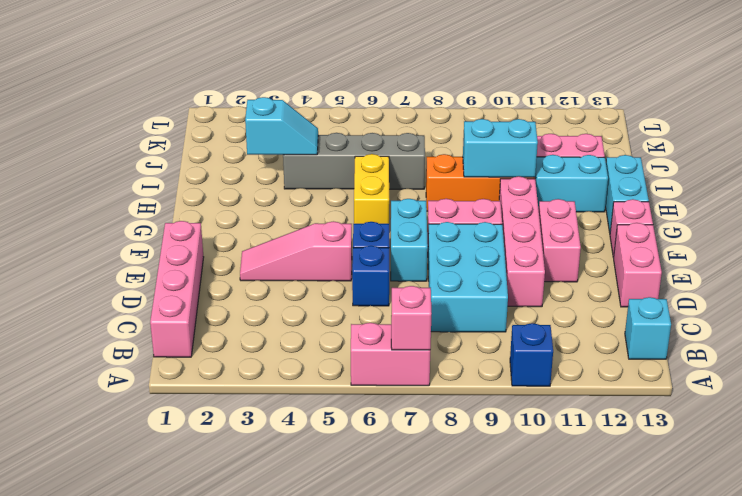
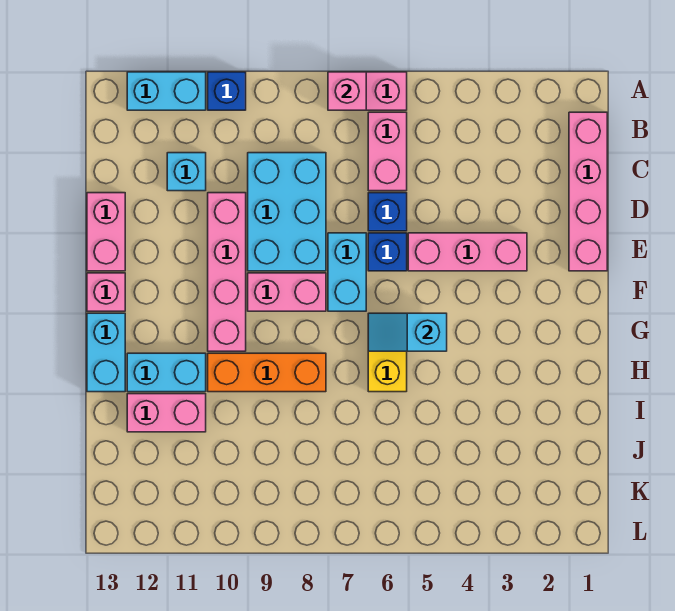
cyan 1x1 brick [625,297,671,359] -> cyan 1x1 brick moved to [167,153,206,191]
pink 1x3 slope [240,221,352,281] -> pink 1x3 brick [408,233,527,271]
pink 1x2 brick [539,199,581,282] -> pink 1x2 brick moved to [368,112,407,191]
cyan 1x2 brick [463,119,538,177] -> cyan 1x2 brick moved to [127,72,206,110]
cyan 1x2 slope [245,97,318,155] -> cyan 1x2 slope moved to [368,313,447,351]
grey 1x4 brick [283,133,425,189] -> none

